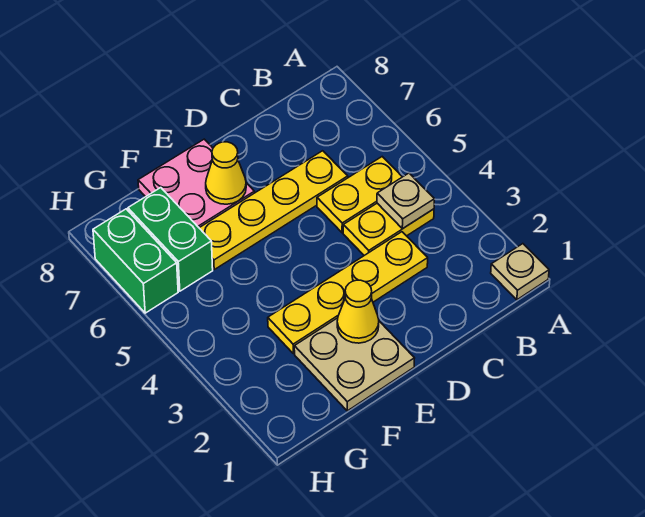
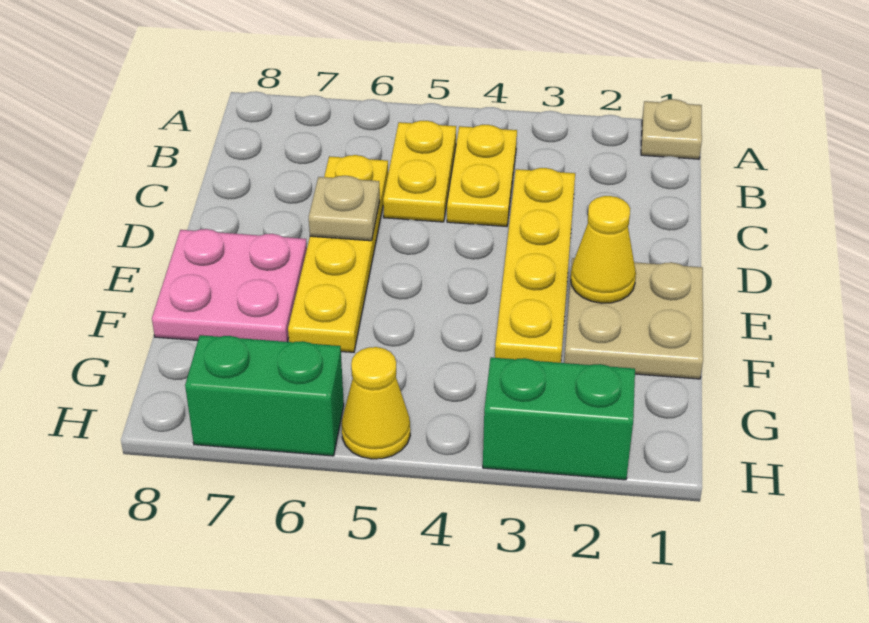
tan 1x1 plate [377,173,434,229] -> tan 1x1 plate moved to [309,176,380,241]
yellow 1x1 cone [206,142,246,204] -> yellow 1x1 cone moved to [342,347,410,459]
green 1x2 brick [128,188,213,291] -> green 1x2 brick moved to [483,357,635,480]

